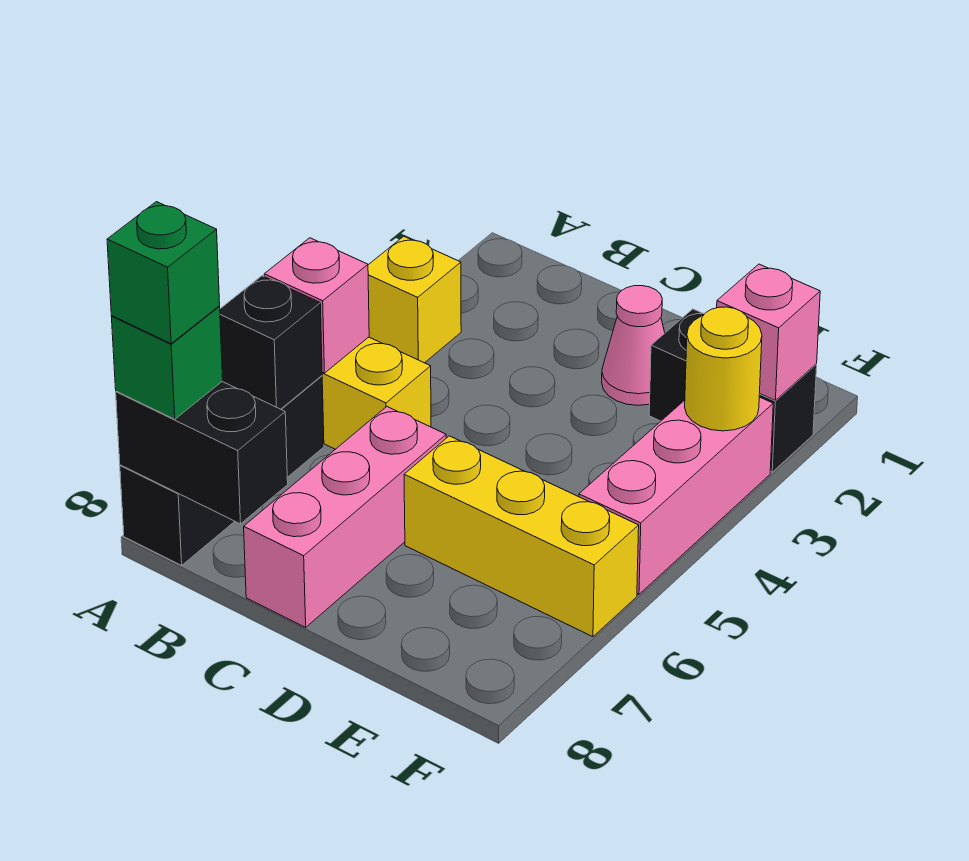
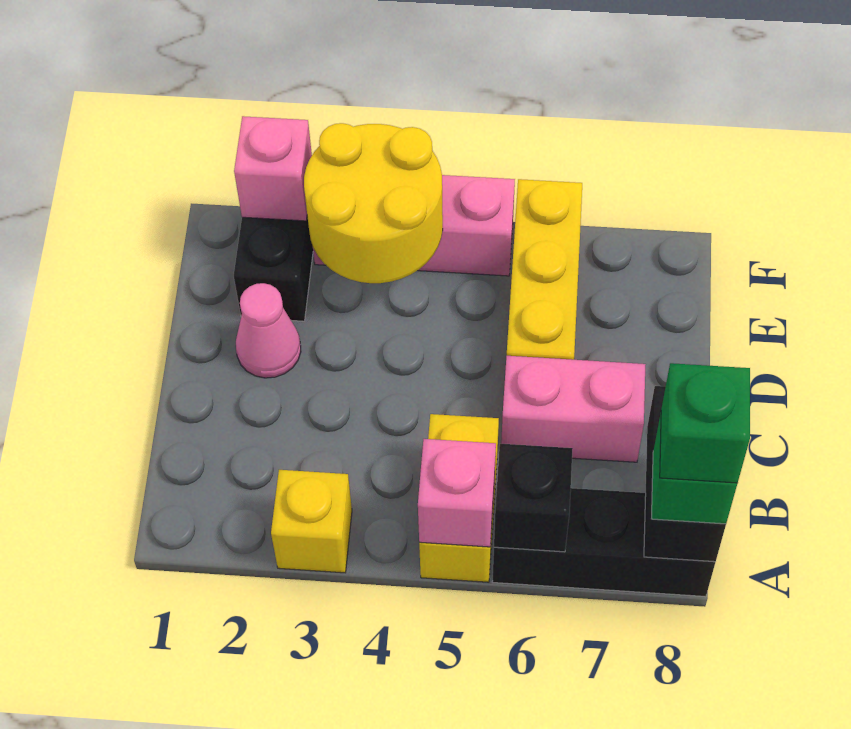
pink 1x3 brick [244,407,446,627] -> pink 1x2 brick [501,356,646,462]
yellow 1x1 round brick [685,307,762,431] -> yellow 2x2 round brick [304,123,443,283]

